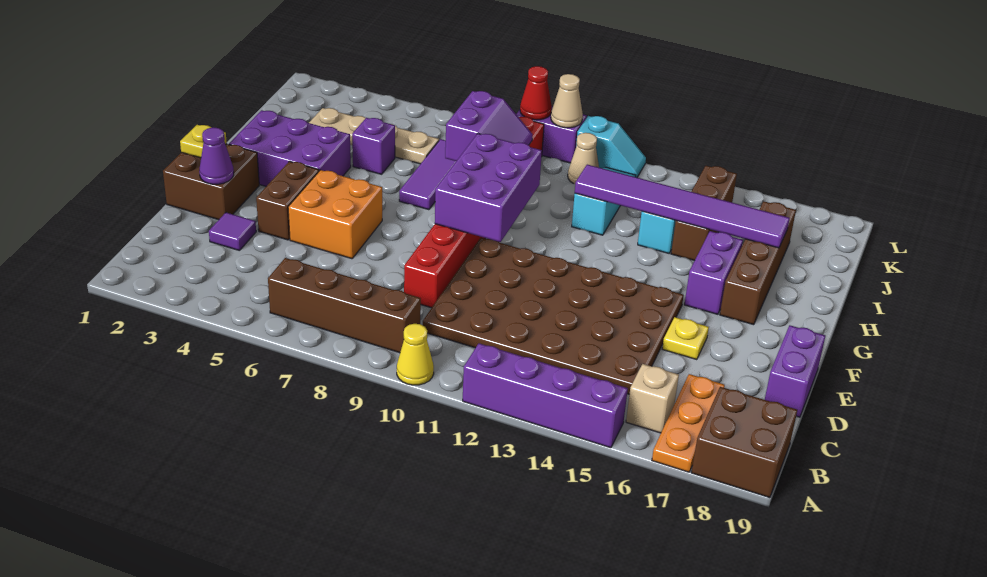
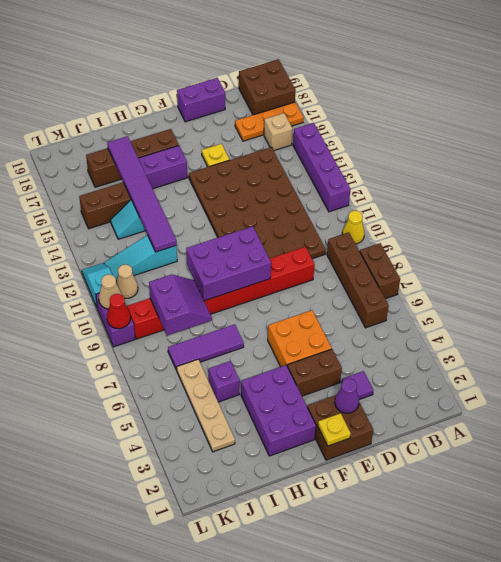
none -> brown 1x2 brick [360,243,400,299]
purple 2x2 slope [445,91,532,161] -> purple 2x2 slope turned to [149,275,212,335]

